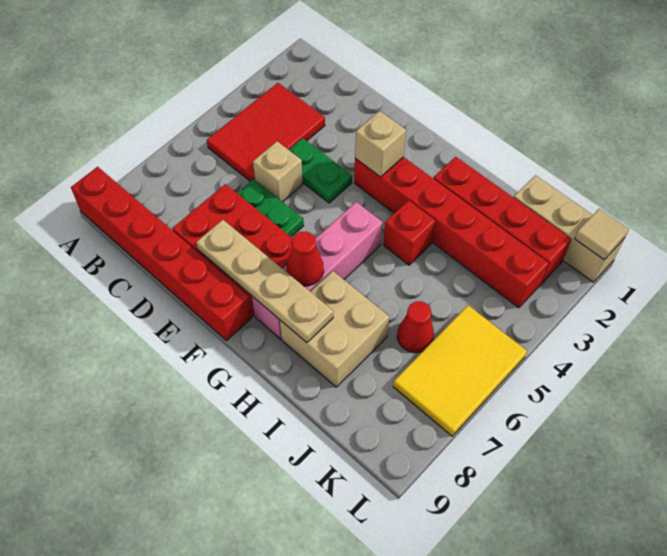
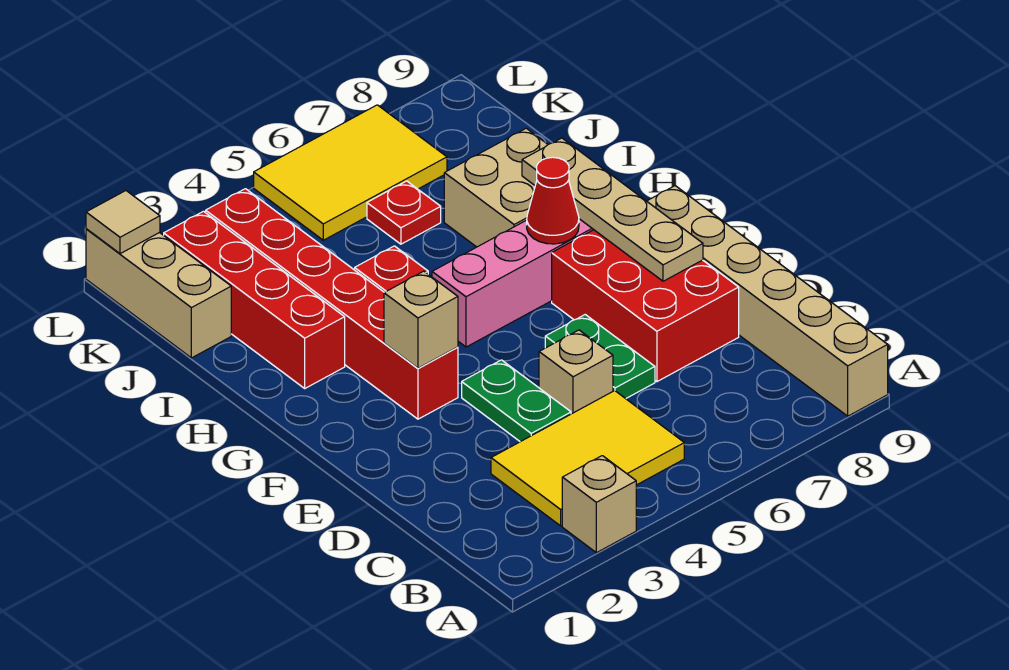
none -> tan 1x1 brick [562,456,636,553]
red 1x6 brick [71,167,252,341] -> tan 1x6 brick [647,186,888,416]
red 2x3 tile [207,83,325,182] -> yellow 2x3 tile [491,391,684,526]
red 1x1 cone [397,301,434,353] -> red 1x1 plate [367,181,441,244]

